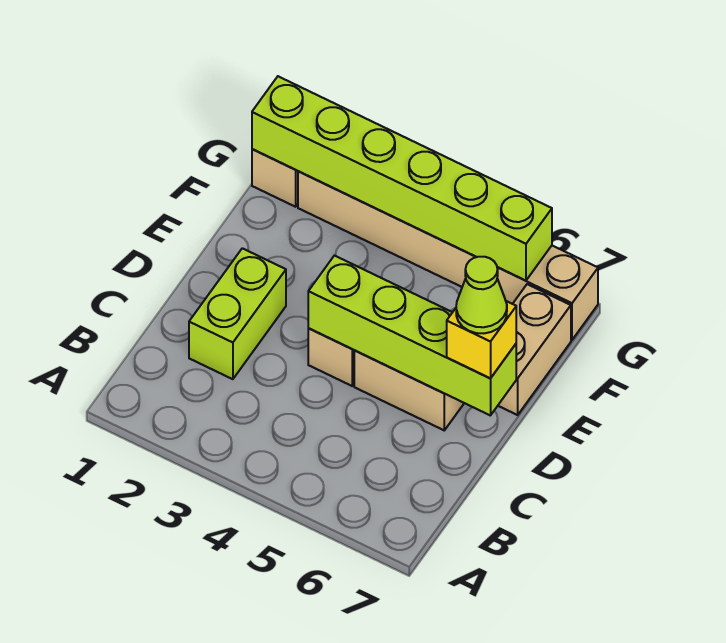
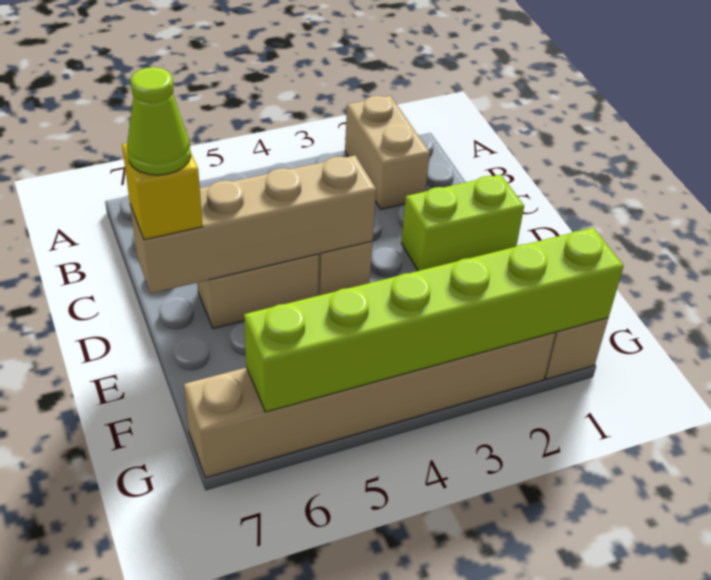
lime 1x2 brick [189,248,286,379] -> lime 1x2 brick turned to [401,175,524,271]
lime 1x4 brick [308,256,516,416] -> tan 1x4 brick [130,156,376,293]
tan 1x2 brick [498,284,571,415] -> tan 1x2 brick moved to [345,96,430,209]

